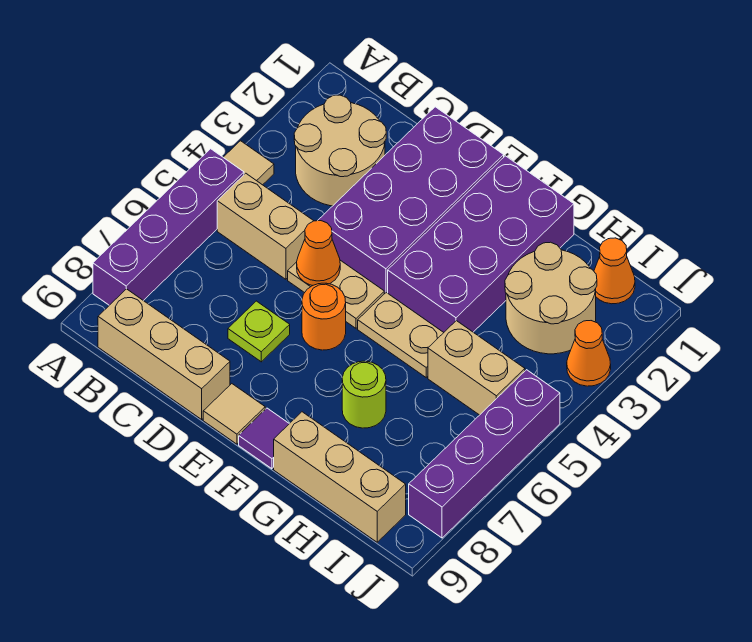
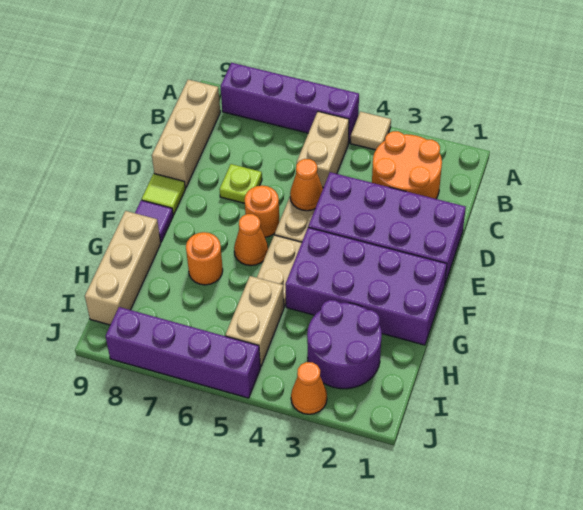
tan 2x2 round brick [294,95,386,206] -> orange 2x2 round brick [372,131,442,199]
tan 1x1 tile [203,384,265,444] -> lime 1x1 tile [142,174,185,215]
lime 1x1 round brick [342,361,386,428] -> orange 1x1 round brick [186,232,223,285]
tan 2x2 round brick [505,242,597,354] -> purple 2x2 round brick [307,300,382,389]
orange 1x1 cone [594,238,635,304] -> orange 1x1 cone moved to [234,214,268,266]

